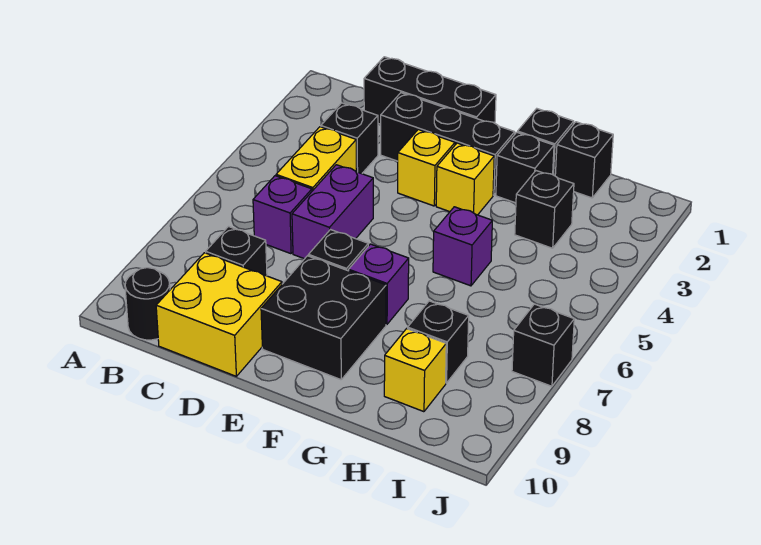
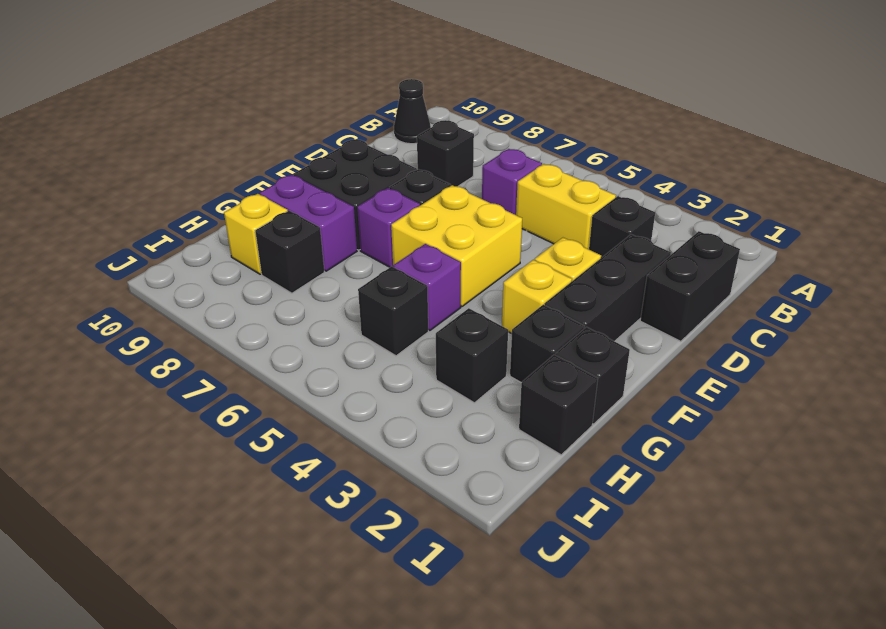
black 1x1 round brick [125,268,170,340] -> black 1x1 cone [394,79,431,144]
black 1x3 brick [364,57,496,124] -> black 1x2 brick [640,231,740,341]
yellow 2x2 brick [156,253,282,376] -> yellow 2x2 brick moved to [391,185,522,306]
purple 1x2 brick [292,165,373,259] -> purple 1x2 brick moved to [260,175,357,271]
black 1x1 brick [512,304,574,386] -> black 1x1 brick moved to [358,266,428,356]

